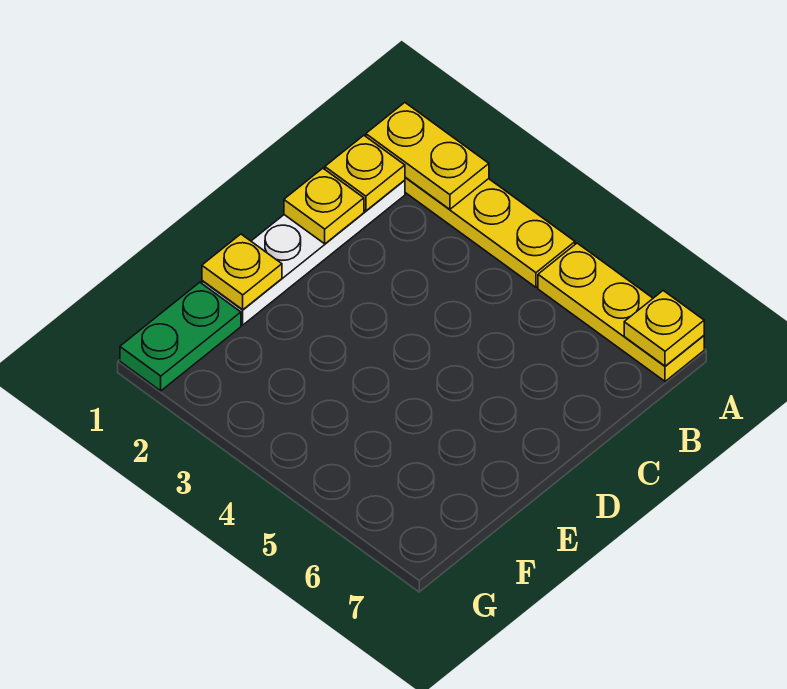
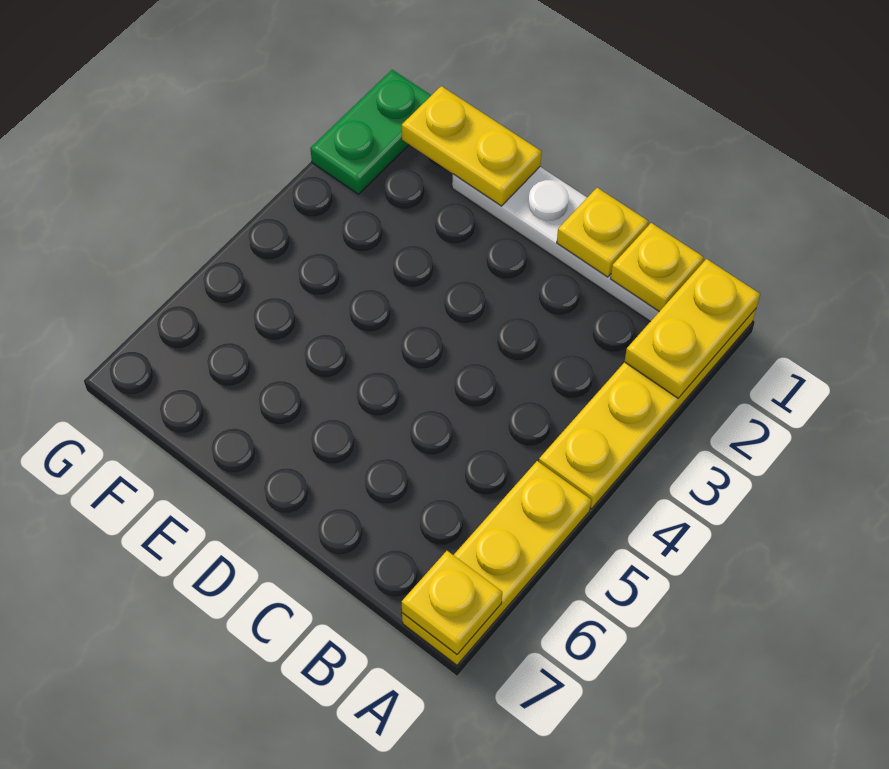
yellow 1x1 plate [202,234,282,310] -> yellow 1x2 plate [402,86,541,206]
green 1x2 plate [120,282,241,391] -> green 1x2 plate turned to [310,70,431,194]

